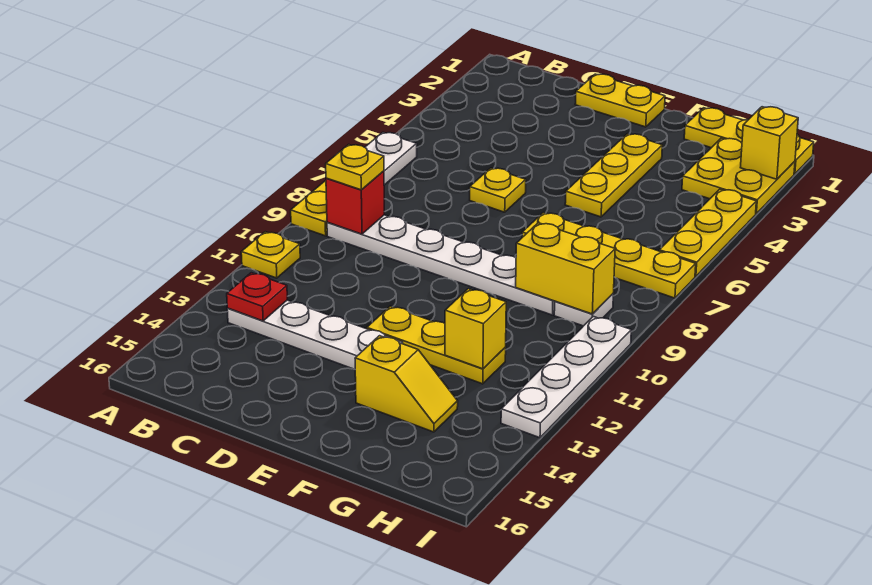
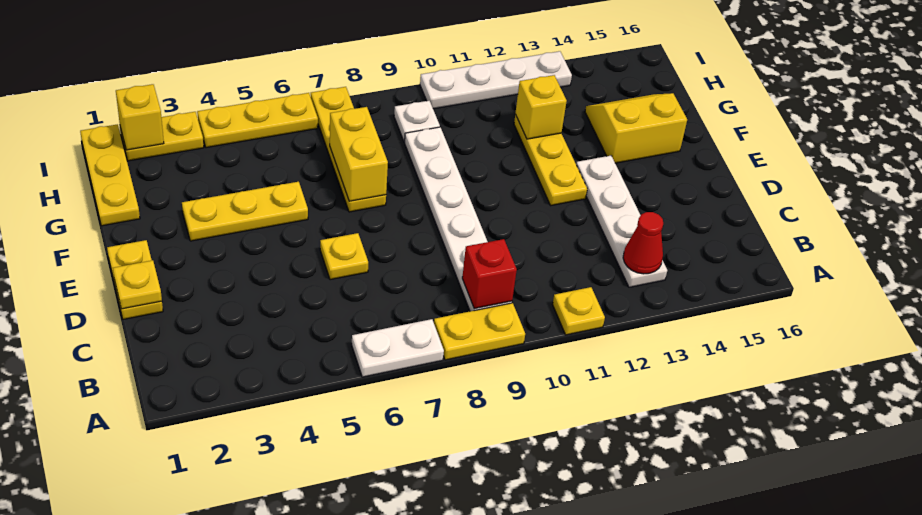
yellow 1x1 plate [326,144,384,190] -> yellow 1x1 plate moved to [113,260,162,309]
red 1x1 plate [227,273,287,321] -> red 1x1 cone [623,212,663,274]
yellow 1x2 slope [355,336,458,432] -> yellow 2x2 slope [585,93,687,163]
yellow 1x2 brick [516,223,615,314] -> yellow 1x2 brick moved to [330,107,388,201]
yellow 2x2 plate [682,138,795,214] -> yellow 1x2 plate [120,112,204,161]

